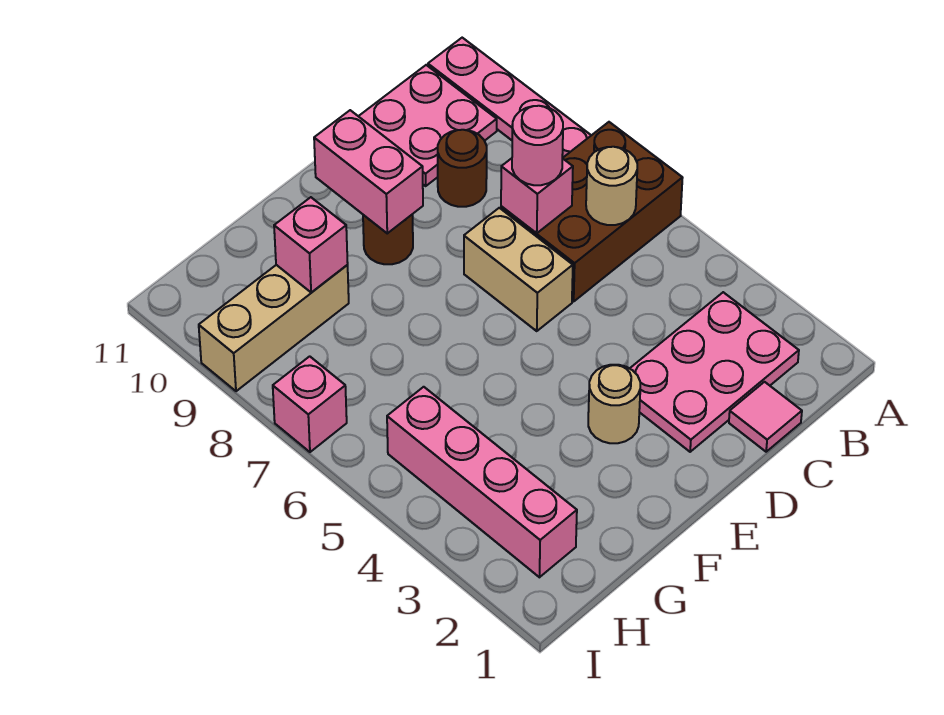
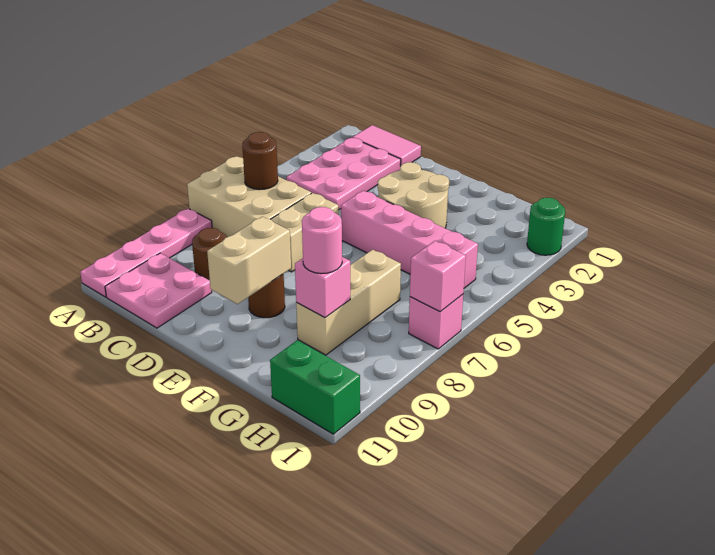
brown 2x3 brick [501,122,682,302] -> tan 2x3 brick [187,156,311,237]
pink 2x3 plate [630,292,799,452] -> pink 2x3 plate turned to [287,138,401,210]
tan 1x1 round brick [586,147,637,225] -> brown 1x1 round brick [242,132,278,190]
pink 1x1 tile [729,382,802,452] -> pink 1x2 tile [352,125,421,166]
pink 1x1 brick [501,158,573,233] -> pink 1x1 brick moved to [410,241,466,312]
pink 1x1 round brick [512,106,563,185] -> pink 1x1 round brick moved to [302,207,342,274]
tan 1x1 round brick [588,365,640,443] -> tan 2x2 round brick [378,162,449,228]
pink 1x2 brick [314,110,423,233] -> tan 1x2 brick [207,217,291,304]
tan 1x3 brick [199,265,349,391] -> tan 1x3 brick turned to [296,250,401,355]
pink 1x4 brick [387,387,577,577] -> pink 1x4 brick turned to [341,191,478,288]
none -> green 1x2 brick [270,340,360,434]
none -> green 1x1 round brick [527,198,565,255]

